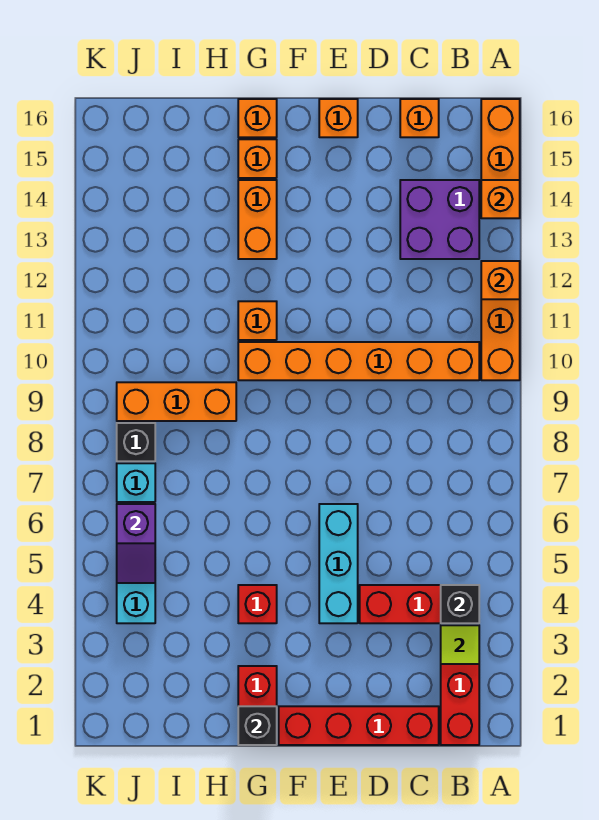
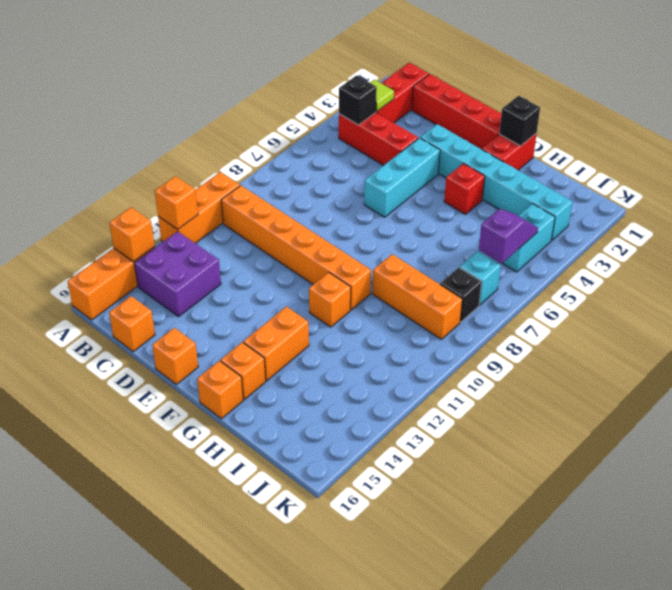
none -> cyan 1x6 brick [420,124,572,240]

